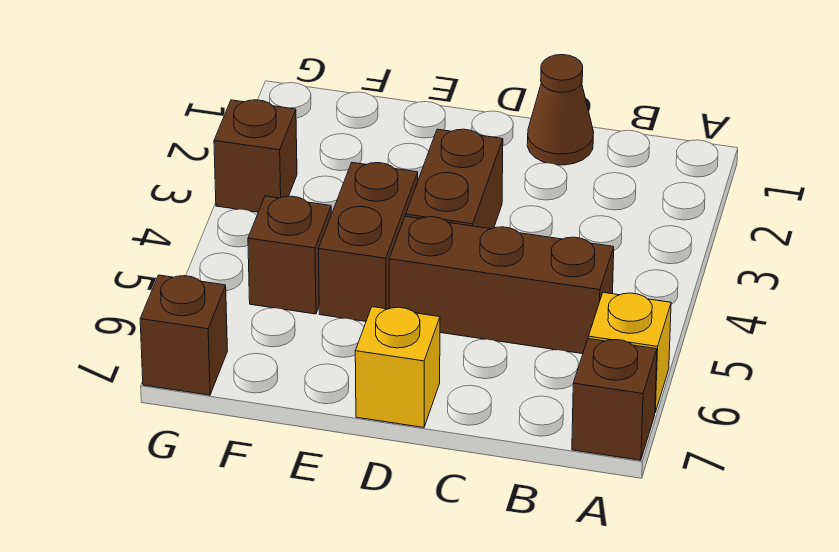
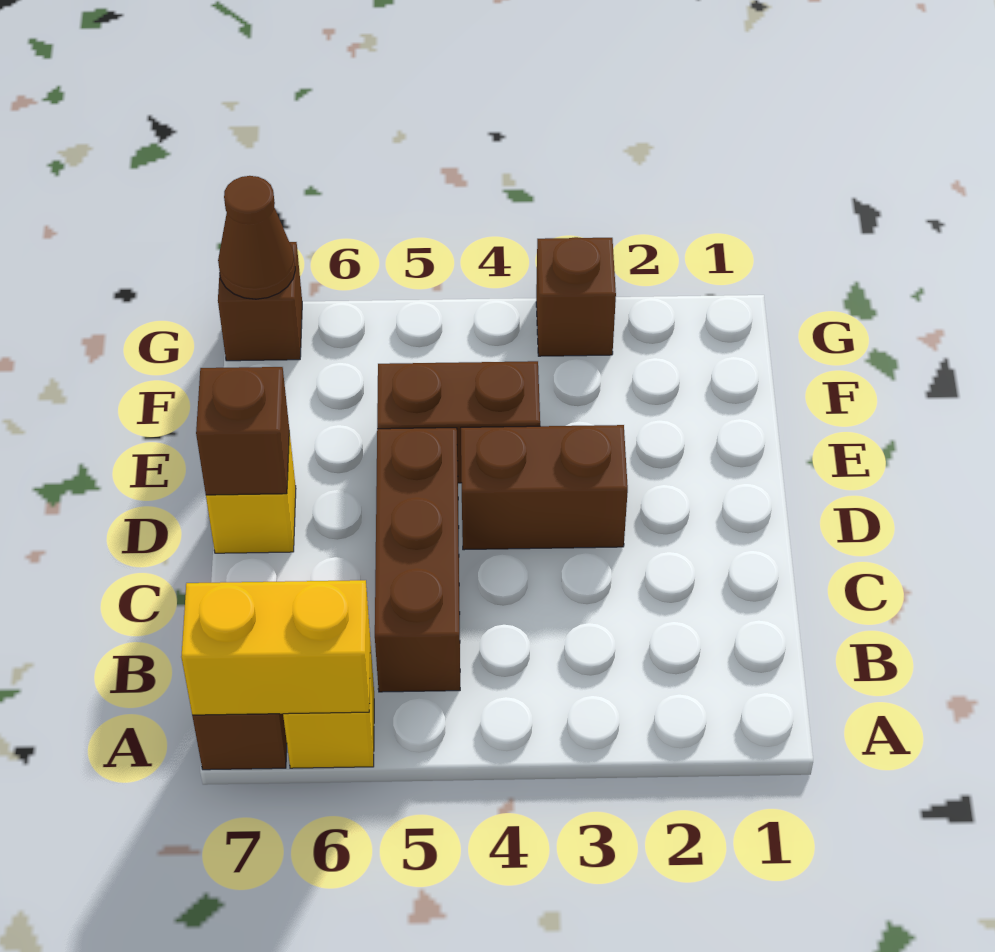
none -> yellow 1x2 brick [181,580,370,715]
brown 1x1 cone [527,55,594,165] -> brown 1x1 cone moved to [218,176,295,299]
brown 1x1 brick [248,196,331,314] -> brown 1x1 brick moved to [196,367,289,495]

